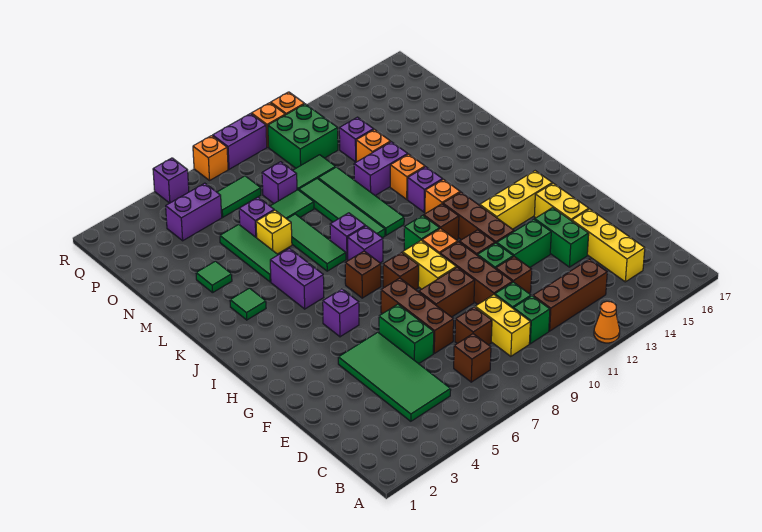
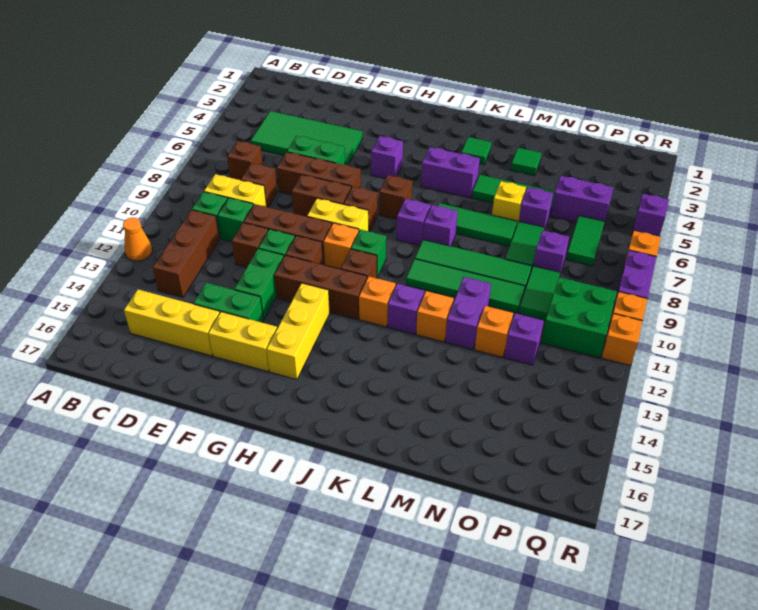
brown 1x2 brick [419,267,475,317] -> brown 1x2 brick turned to [292,175,351,217]
purple 1x2 brick [166,183,222,241] -> purple 1x2 brick turned to [551,176,613,222]

